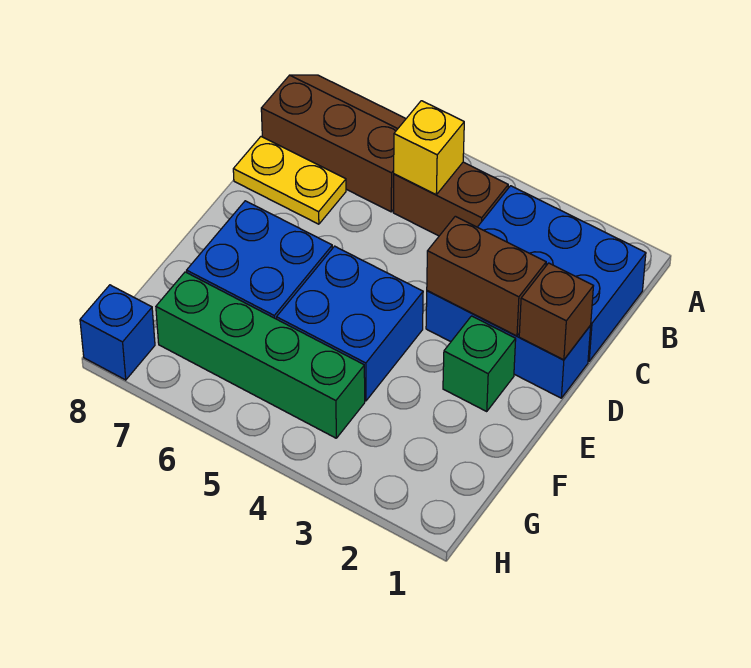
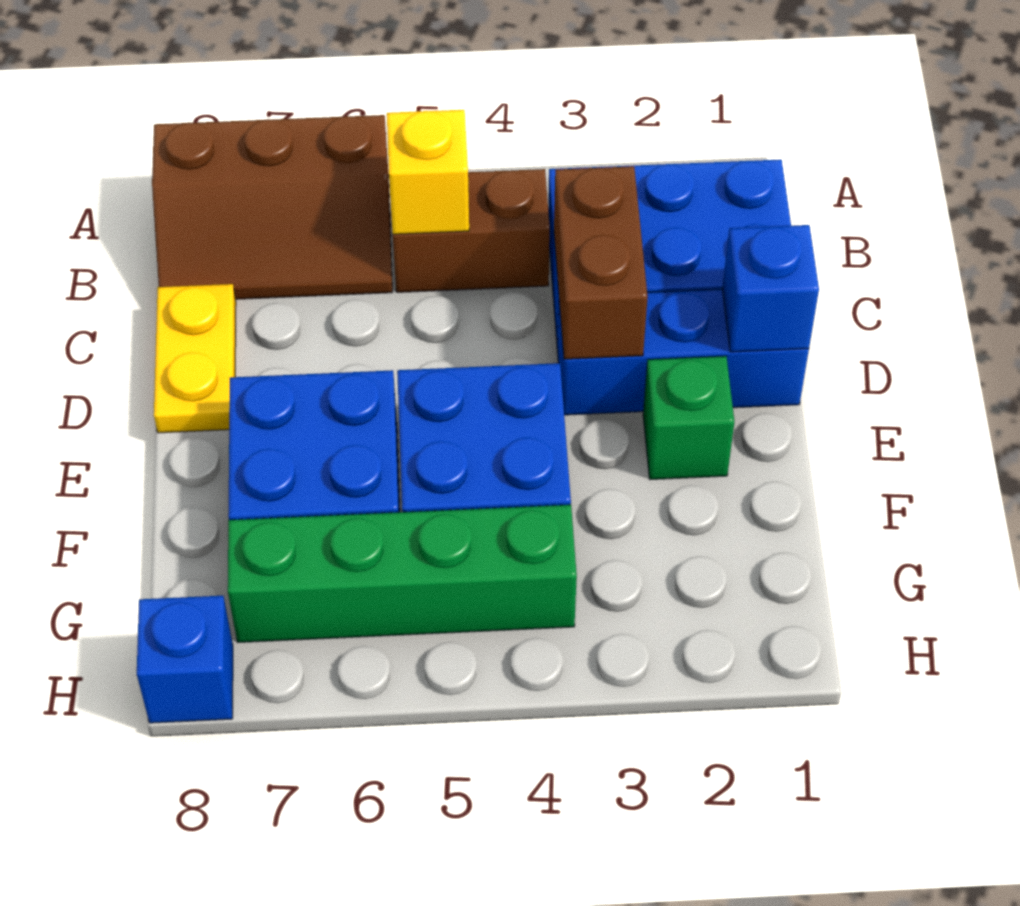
brown 2x3 slope [261,75,406,212] -> brown 2x3 slope turned to [152,115,392,299]
yellow 1x2 plate [233,137,346,224] -> yellow 1x2 plate turned to [154,284,236,433]
brown 1x1 brick [519,263,593,360] -> blue 1x1 brick [722,225,819,352]
brown 1x2 brick [427,216,546,336] -> brown 1x2 brick turned to [554,166,648,359]

